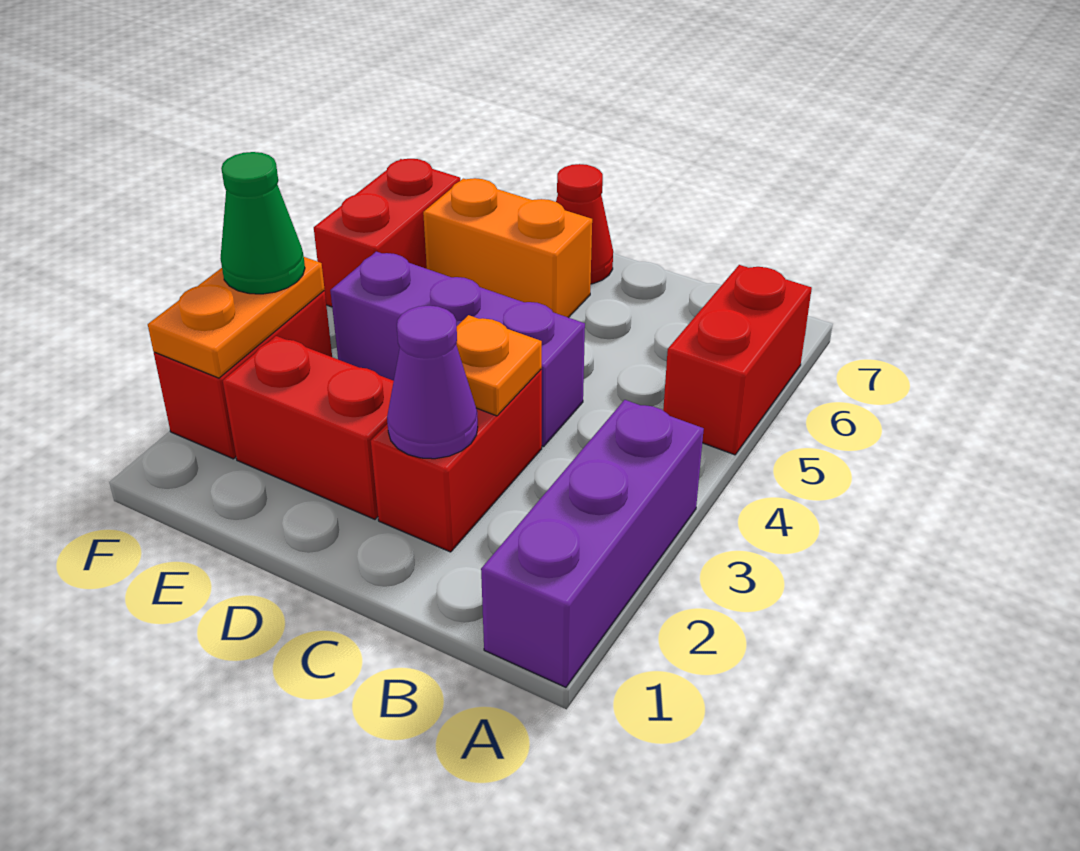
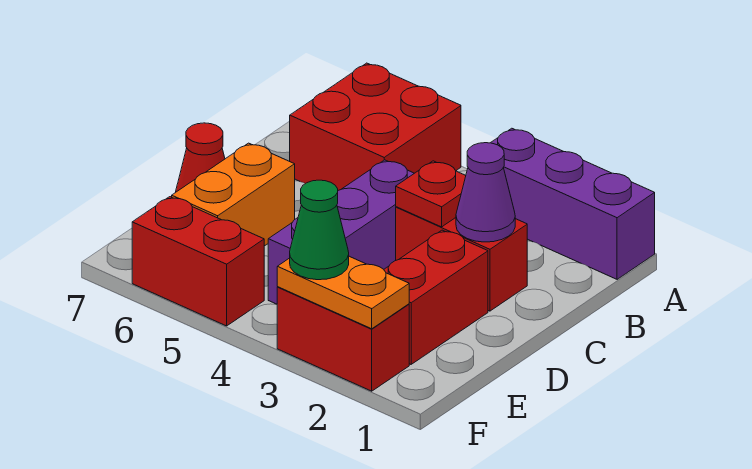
red 1x2 brick [663,265,812,455] -> red 2x2 brick [290,63,461,190]
orange 1x1 plate [456,315,542,416] -> red 1x1 plate [396,161,466,227]

